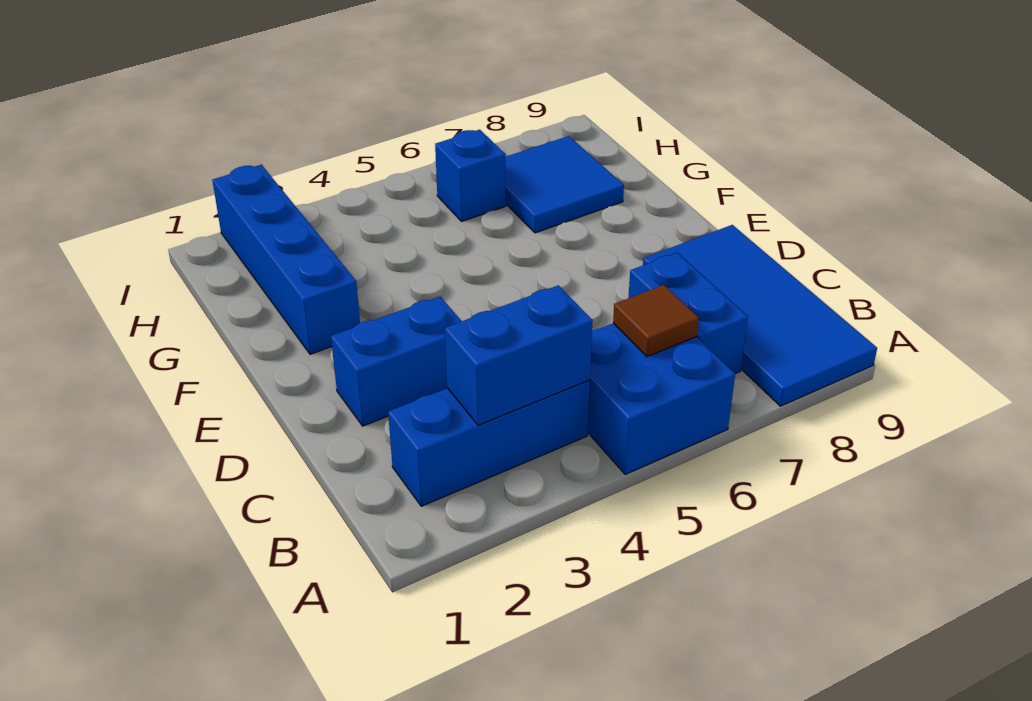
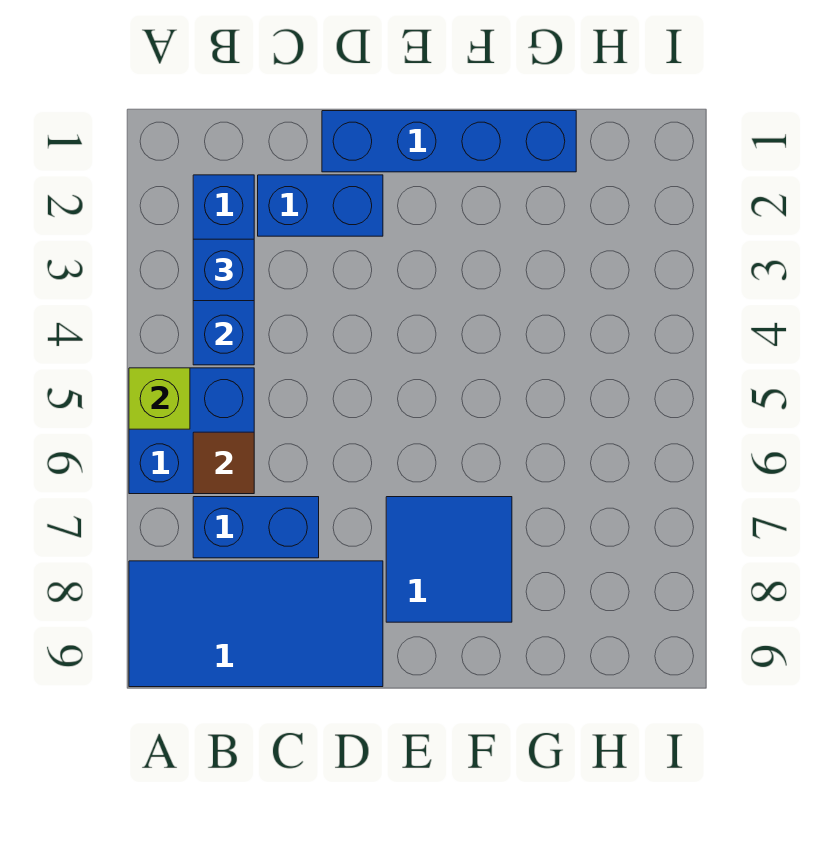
none -> lime 1x1 brick [129,368,190,429]
blue 1x2 brick [331,296,461,426] -> blue 1x2 brick turned to [258,175,383,236]
blue 1x4 brick [212,165,360,354] -> blue 1x4 brick moved to [322,111,576,172]
blue 2x2 tile [505,136,624,233] -> blue 2x2 tile moved to [386,497,512,622]
blue 1x1 brick [435,130,506,222] -> blue 1x1 brick moved to [193,239,254,301]

